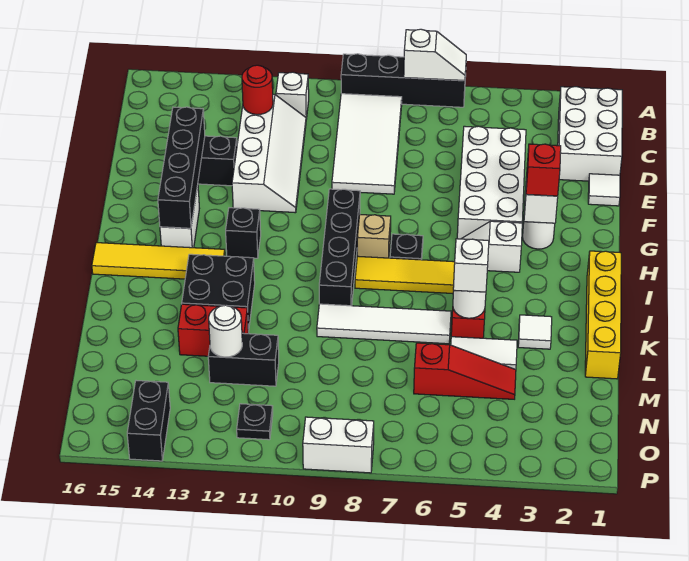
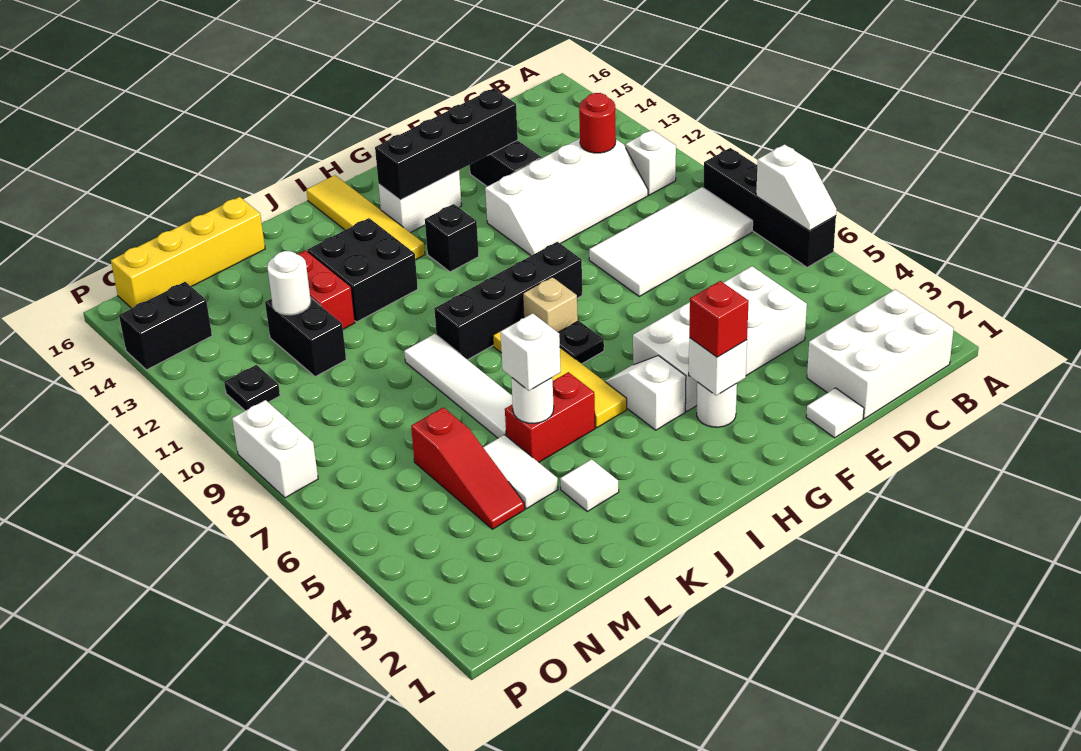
yellow 1x4 brick [585,251,621,379] -> yellow 1x4 brick moved to [111,197,265,308]

